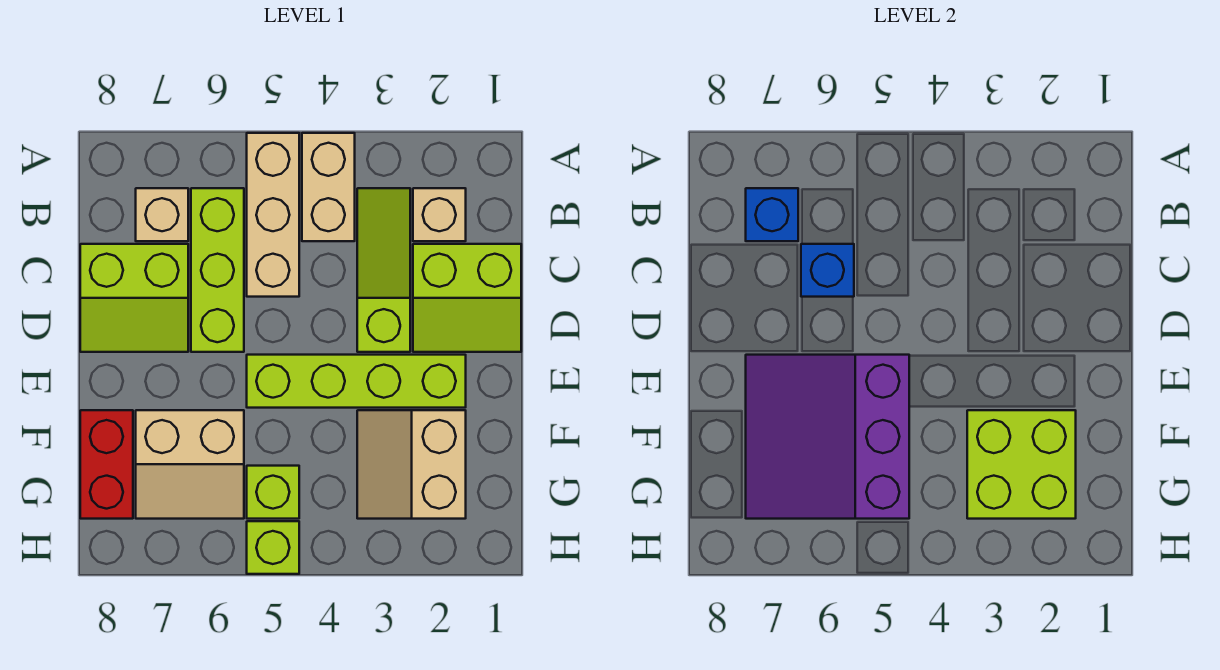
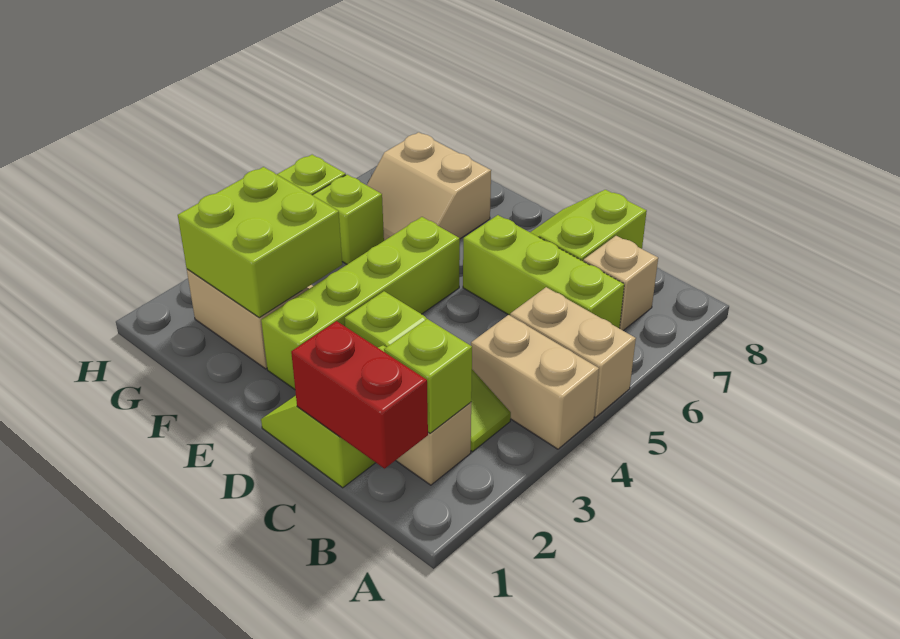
tan 1x3 brick [247,133,299,297] -> tan 1x2 brick [510,287,636,417]
none -> lime 1x1 brick [384,319,472,433]
blue 1x1 brick [746,188,798,241] -> none
blue 1x1 brick [801,244,854,297] -> none
purple 3x3 slope [746,355,909,519] -> none
tan 2x2 slope [136,410,244,519] -> tan 2x2 slope turned to [367,132,491,241]
red 1x2 brick [80,410,133,519] -> red 1x2 brick moved to [291,321,428,469]

